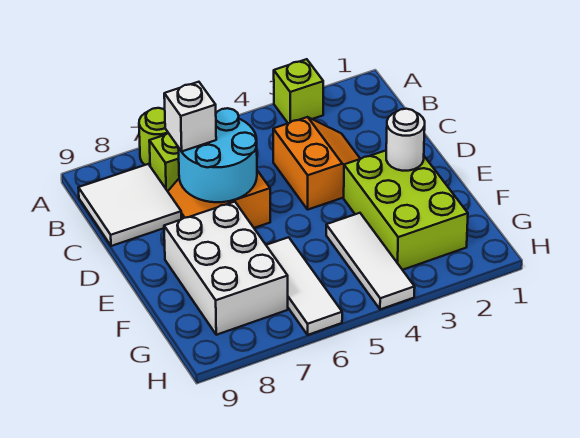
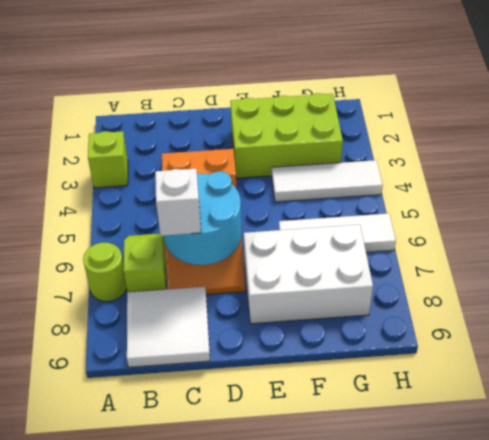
white 1x1 round brick [386,109,425,171] -> none

